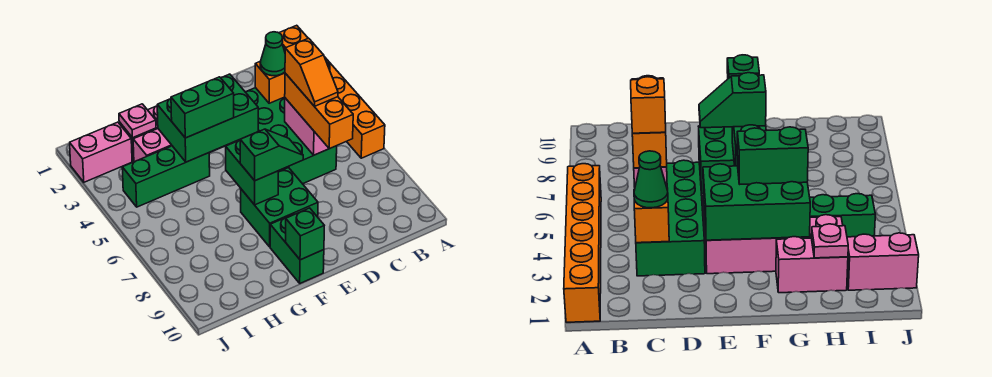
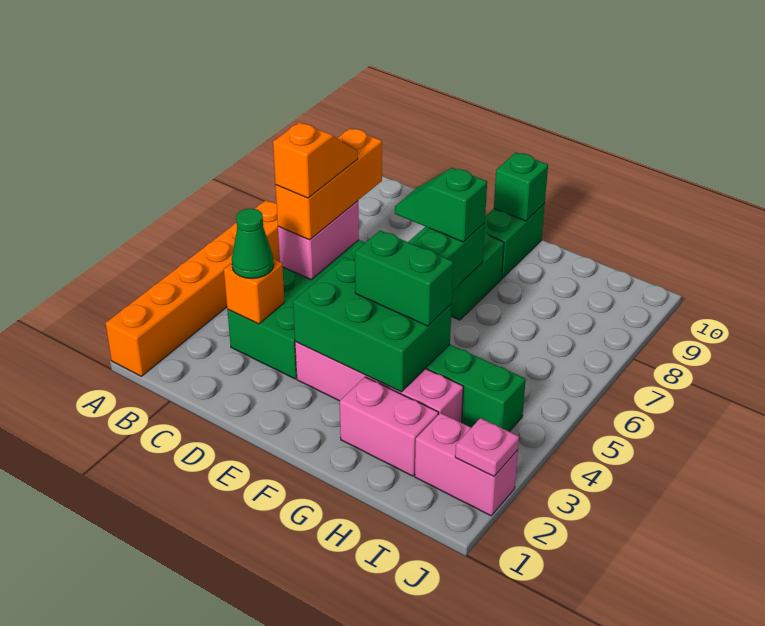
pink 1x1 plate [119,104,156,138] -> pink 1x1 plate moved to [455,418,519,476]

